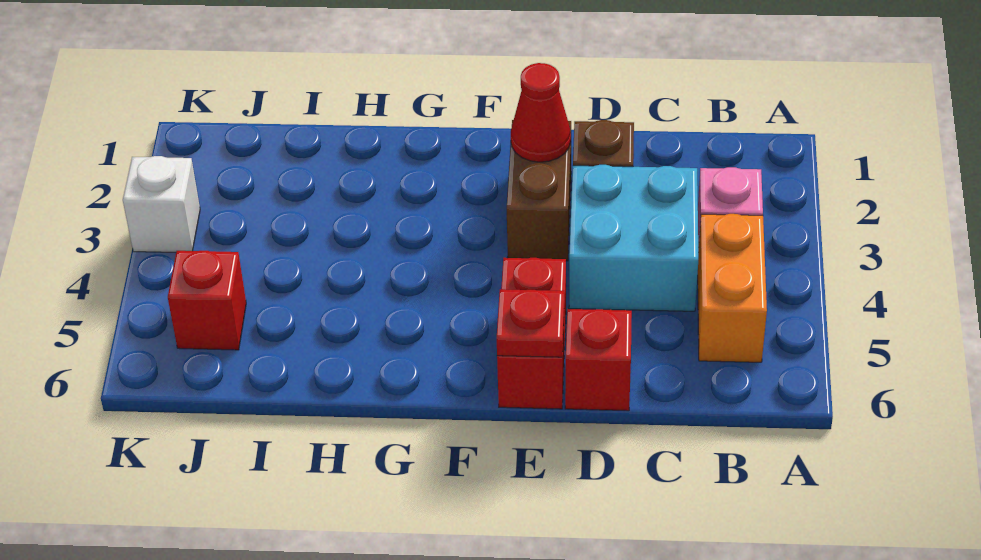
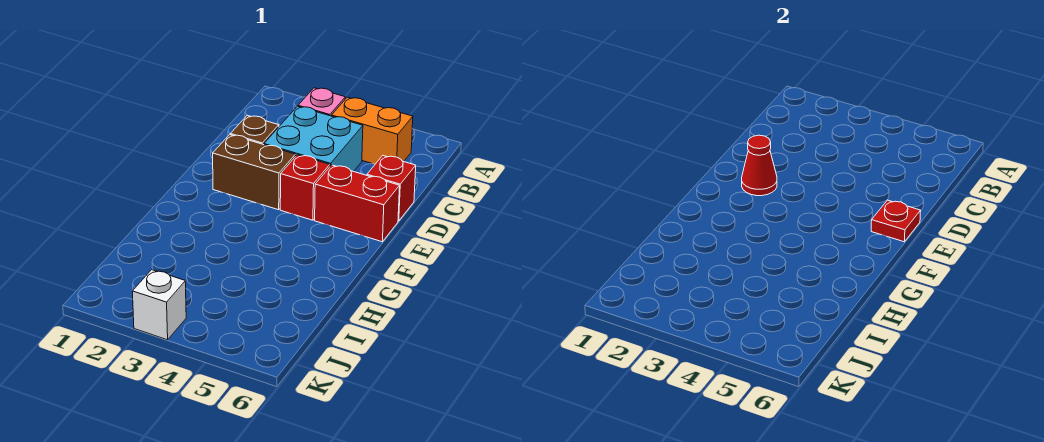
red 1x1 brick [168,251,246,350] -> red 1x1 brick moved to [280,155,330,220]

